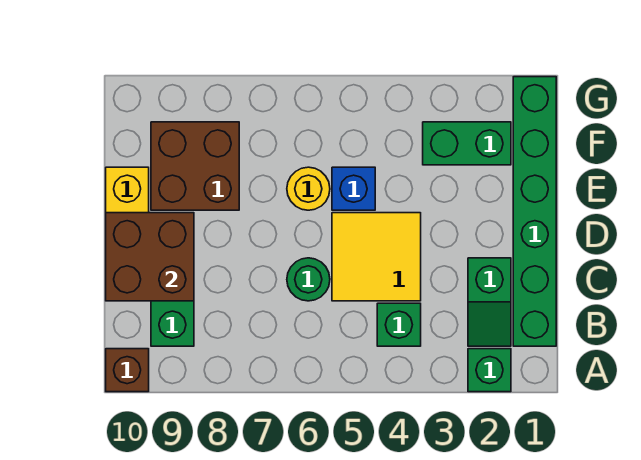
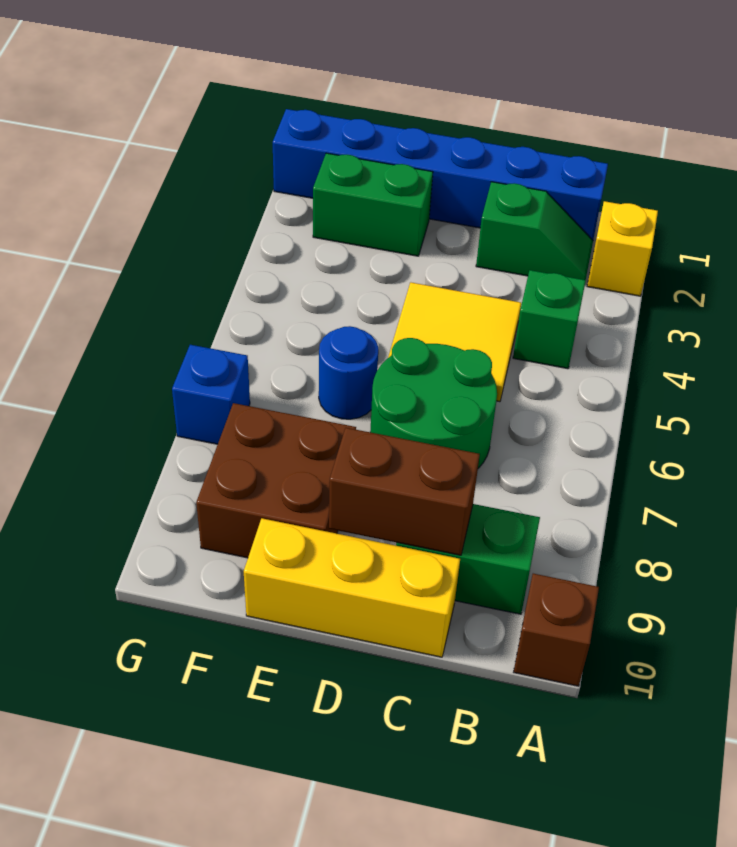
green 1x1 brick [468,349,511,392] -> yellow 1x1 brick [587,201,658,296]
green 1x6 brick [513,77,556,346] -> blue 1x6 brick [273,109,608,240]
green 1x1 round brick [287,258,330,301] -> green 2x2 round brick [370,338,497,468]
brown 2x2 brick [106,213,194,301] -> brown 1x2 brick [329,428,480,555]
blue 1x1 brick [332,167,375,210] -> blue 1x1 brick moved to [172,345,250,444]
yellow 1x1 round brick [287,167,330,210] -> blue 1x1 round brick [319,326,378,419]
green 1x2 brick [423,122,511,165] -> green 1x2 brick turned to [313,153,433,256]

